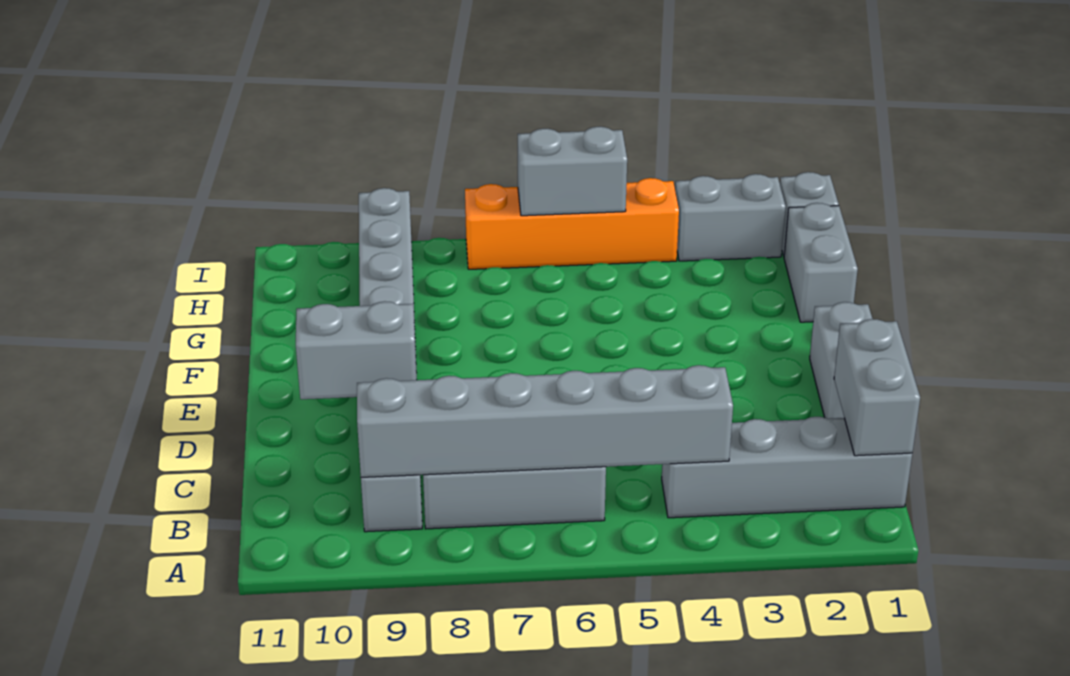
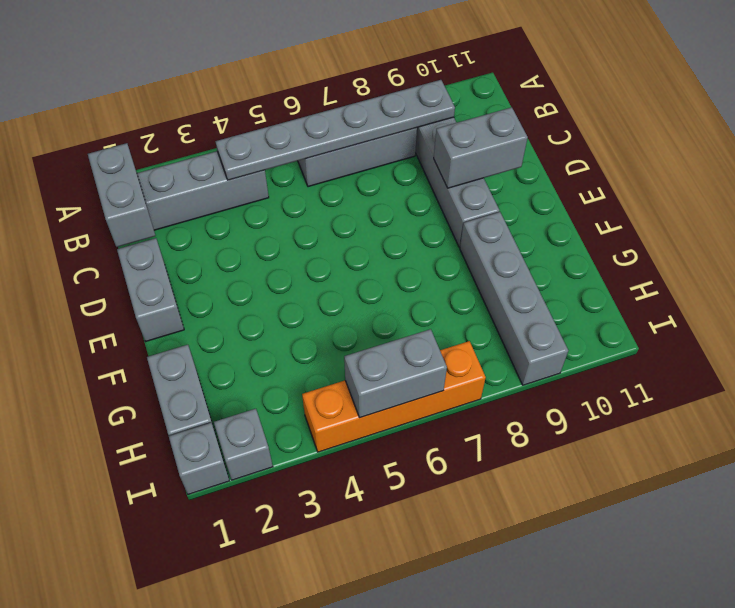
grey 1x6 brick [357,365,733,477] -> grey 1x6 plate [215,80,455,180]
grey 1x2 brick [675,174,786,261] -> grey 1x1 brick [214,409,273,480]

